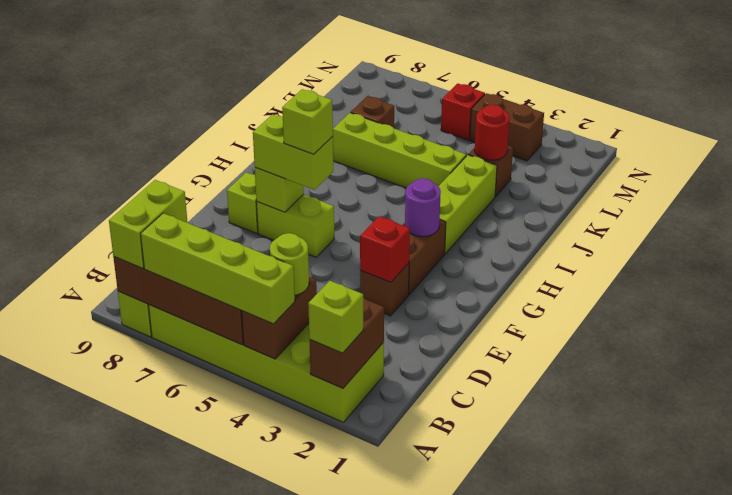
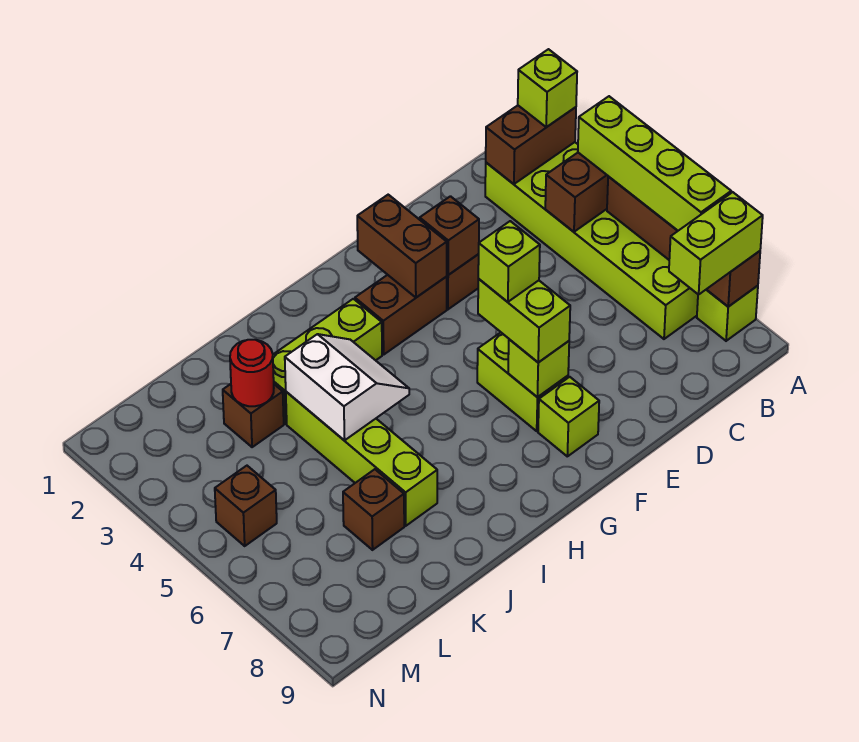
lime 1x1 round brick [270,233,309,295] -> none
red 1x1 brick [360,216,410,282] -> brown 1x1 brick [420,196,479,275]
purple 1x1 round brick [405,178,441,237] -> none
none -> white 2x2 slope [285,334,409,440]
brown 1x2 brick [470,93,544,161] -> brown 1x2 brick moved to [357,195,447,298]
red 1x1 brick [441,83,485,140] -> brown 1x1 brick [215,466,277,546]

